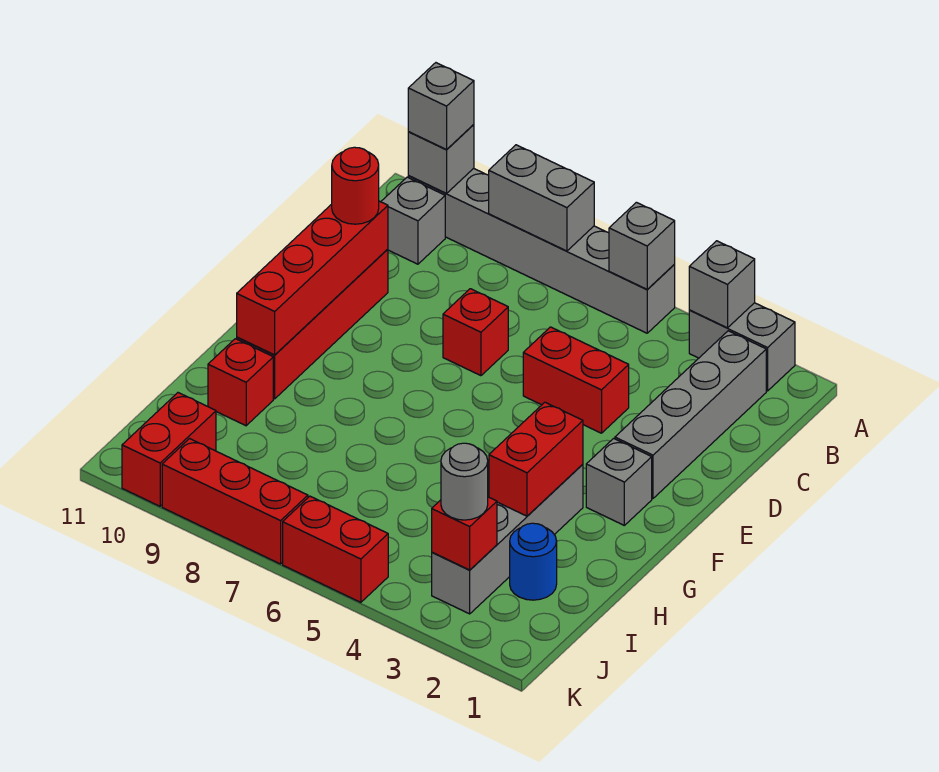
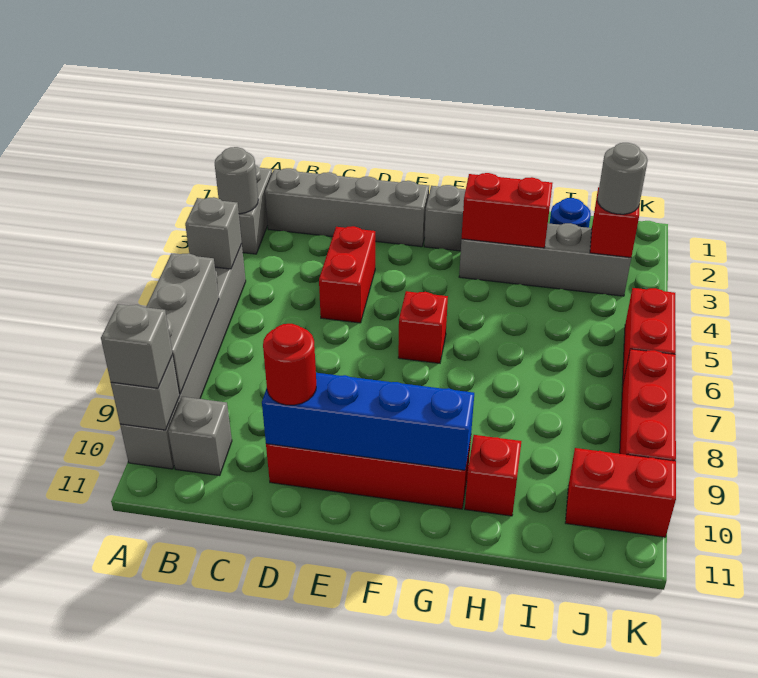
grey 1x1 brick [689,241,755,328] -> grey 1x1 round brick [215,147,258,214]
grey 1x2 brick [489,145,594,251] -> grey 1x3 brick [146,253,219,394]
red 1x1 brick [443,289,508,376] -> red 1x1 brick moved to [398,291,448,363]
red 1x4 brick [237,201,388,355] -> blue 1x4 brick [262,373,474,470]

